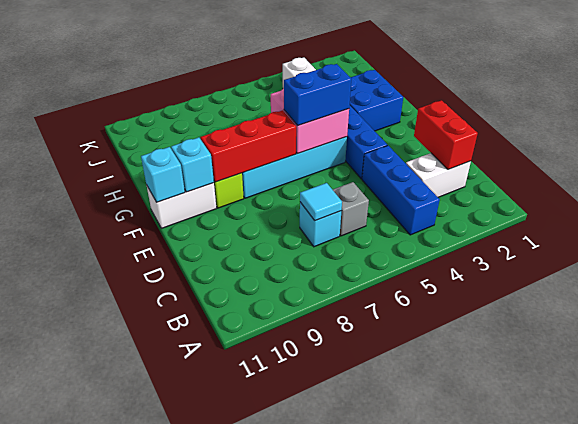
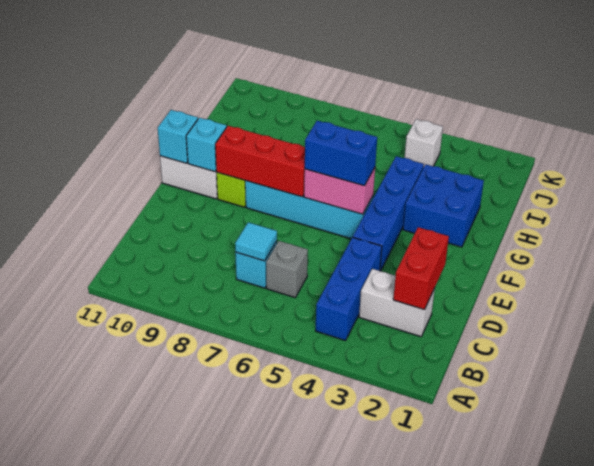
pink 2x2 brick [271,89,349,154] -> pink 1x2 brick [304,168,375,214]

